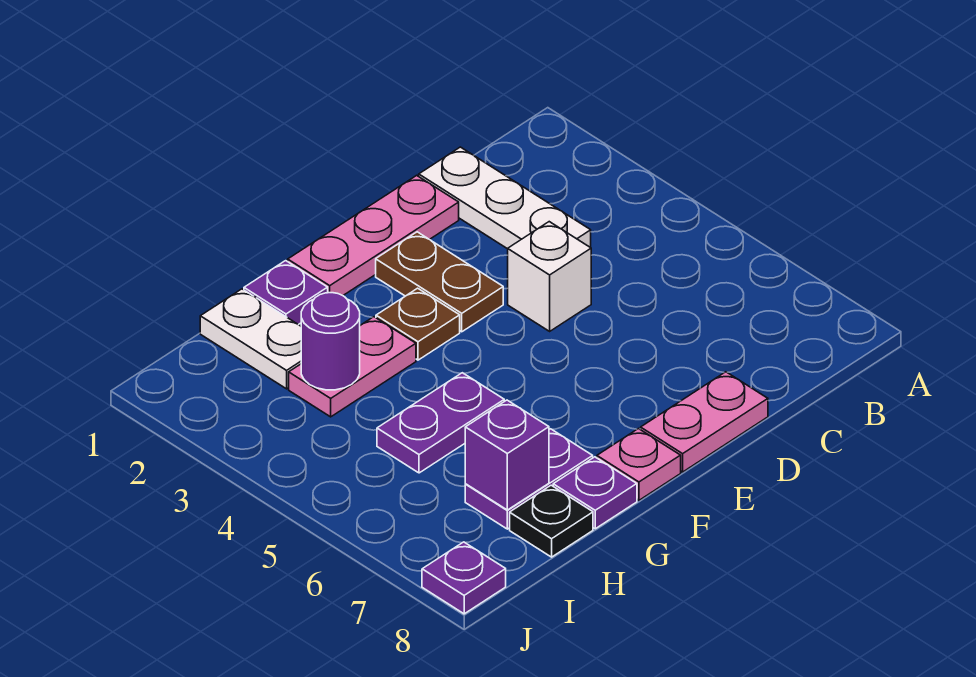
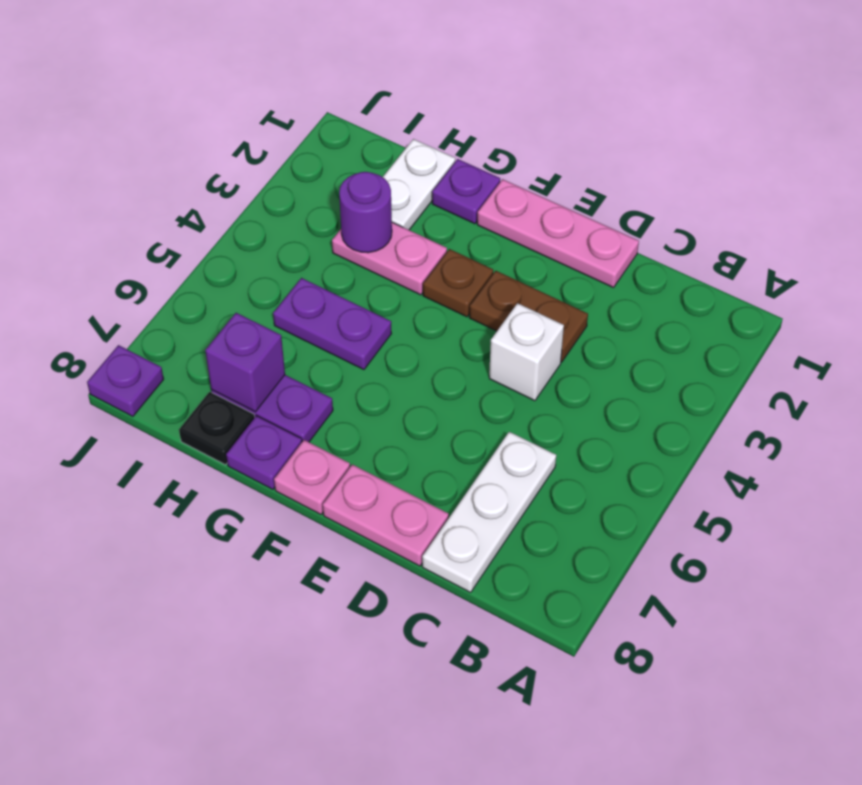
white 1x3 plate [419,147,591,249] -> white 1x3 plate moved to [422,432,556,592]
brown 1x2 plate [376,232,503,332] -> brown 1x2 plate turned to [469,271,588,362]

